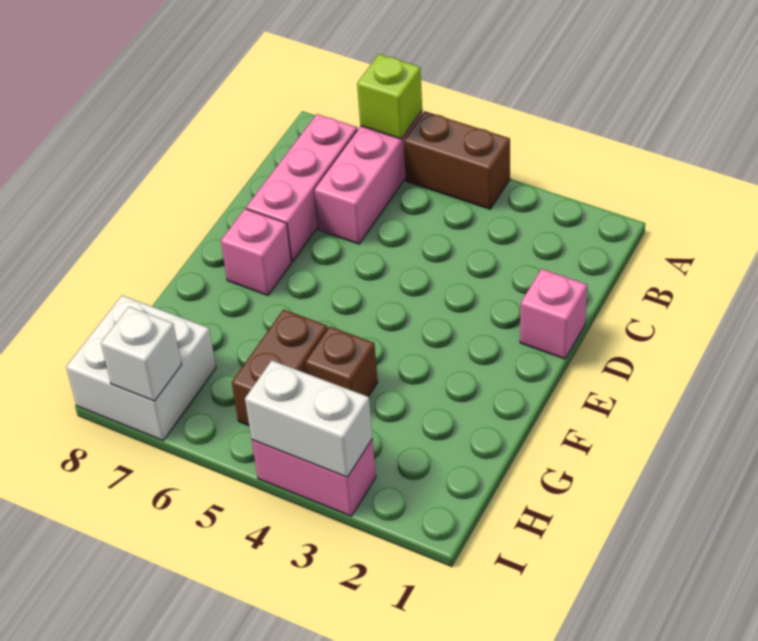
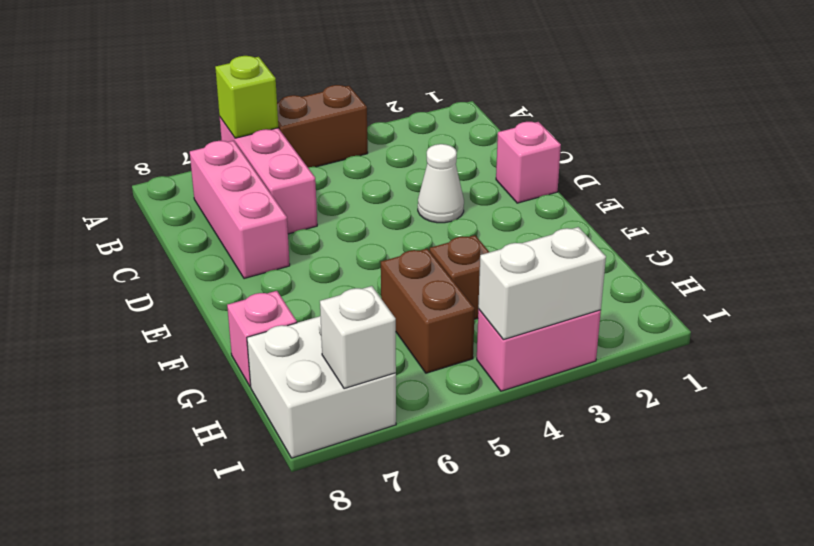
none -> white 1x1 cone [418,144,464,223]
pink 1x1 brick [221,209,291,295] -> pink 1x1 brick moved to [227,291,297,387]

